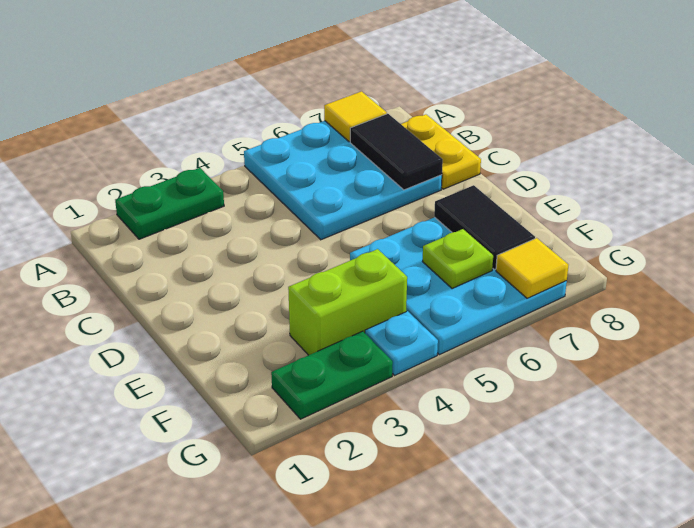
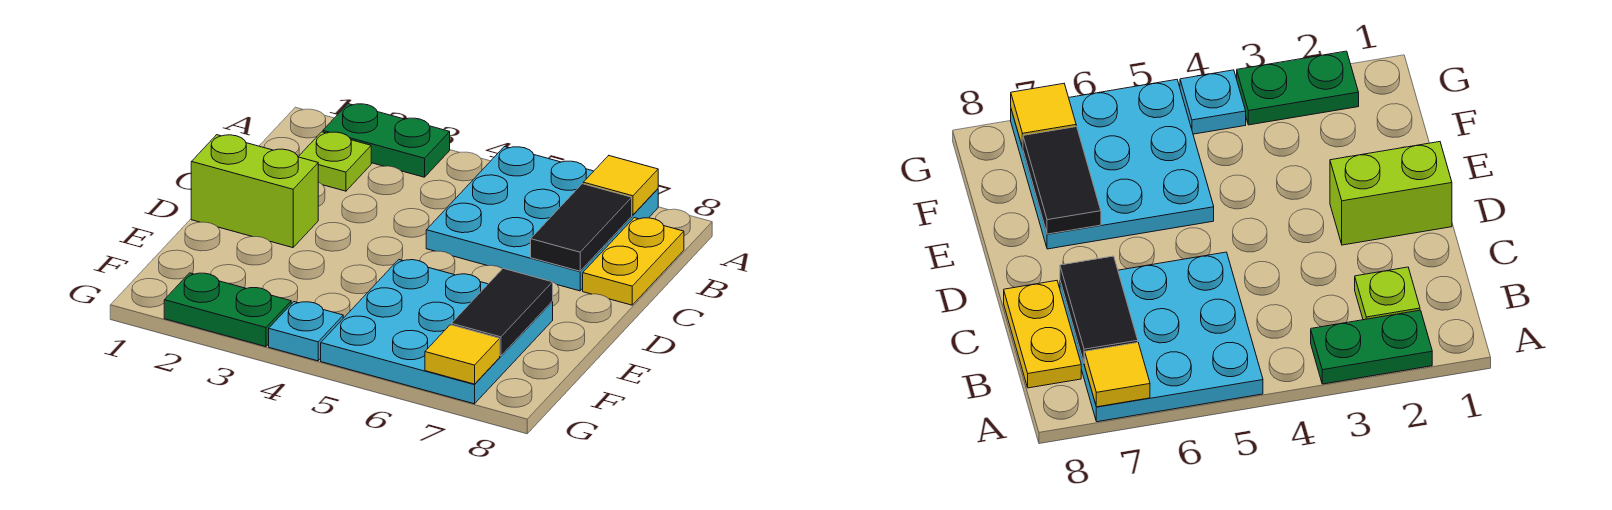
lime 1x2 brick [288,249,407,355] -> lime 1x2 brick moved to [191,135,318,248]
lime 1x1 plate [423,229,494,289] -> lime 1x1 plate moved to [298,132,371,191]

